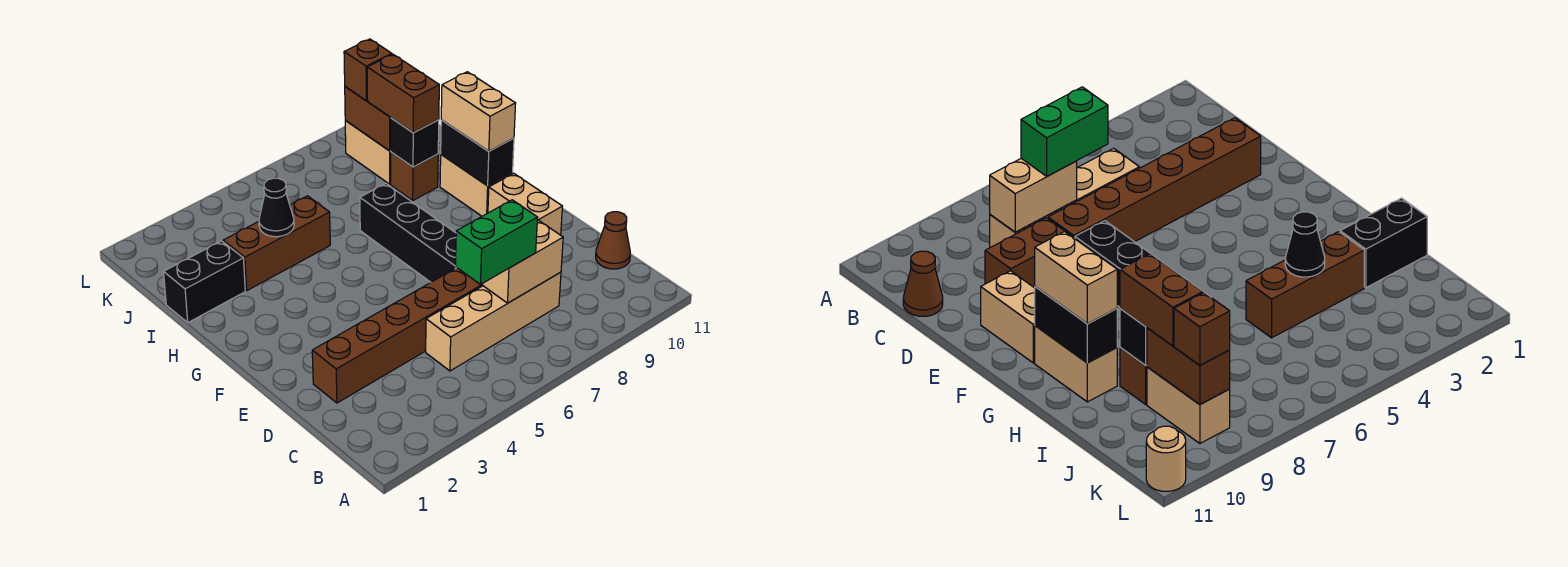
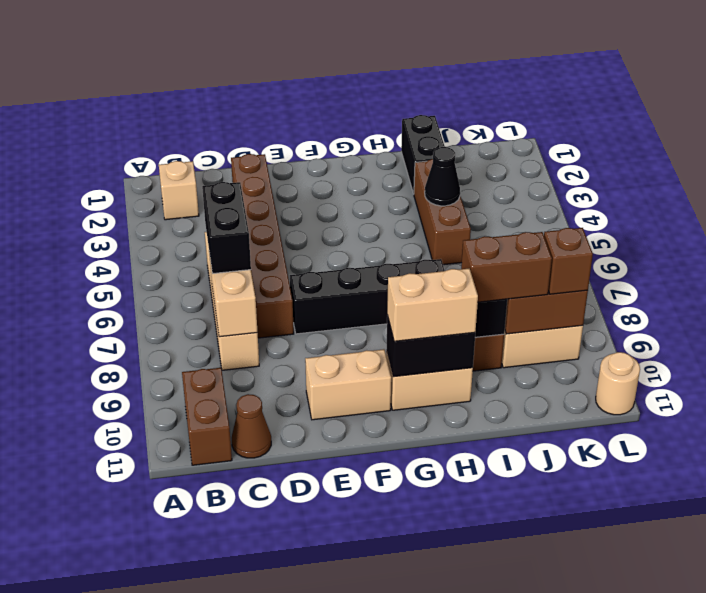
none -> tan 1x1 brick [159,161,199,220]
green 1x2 brick [455,200,538,284] -> black 1x2 brick [202,182,251,274]
brown 1x2 brick [985,218,1071,288] -> brown 1x2 brick moved to [182,368,232,465]

